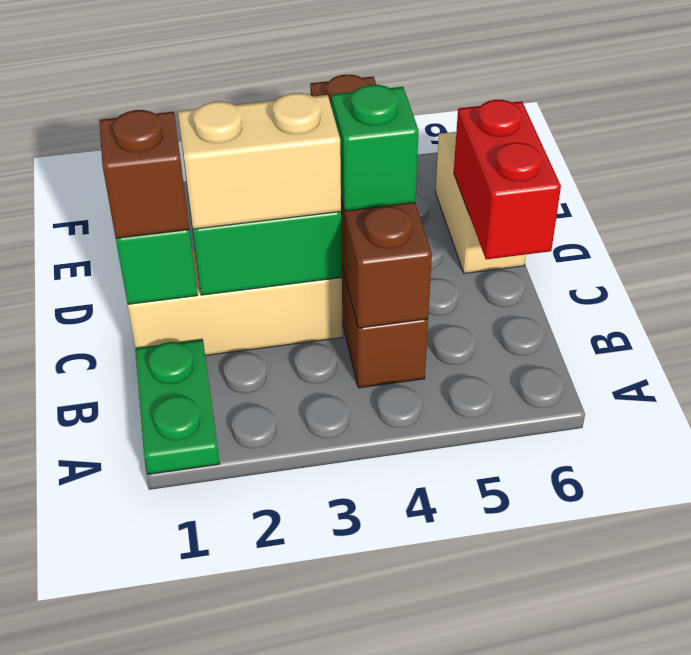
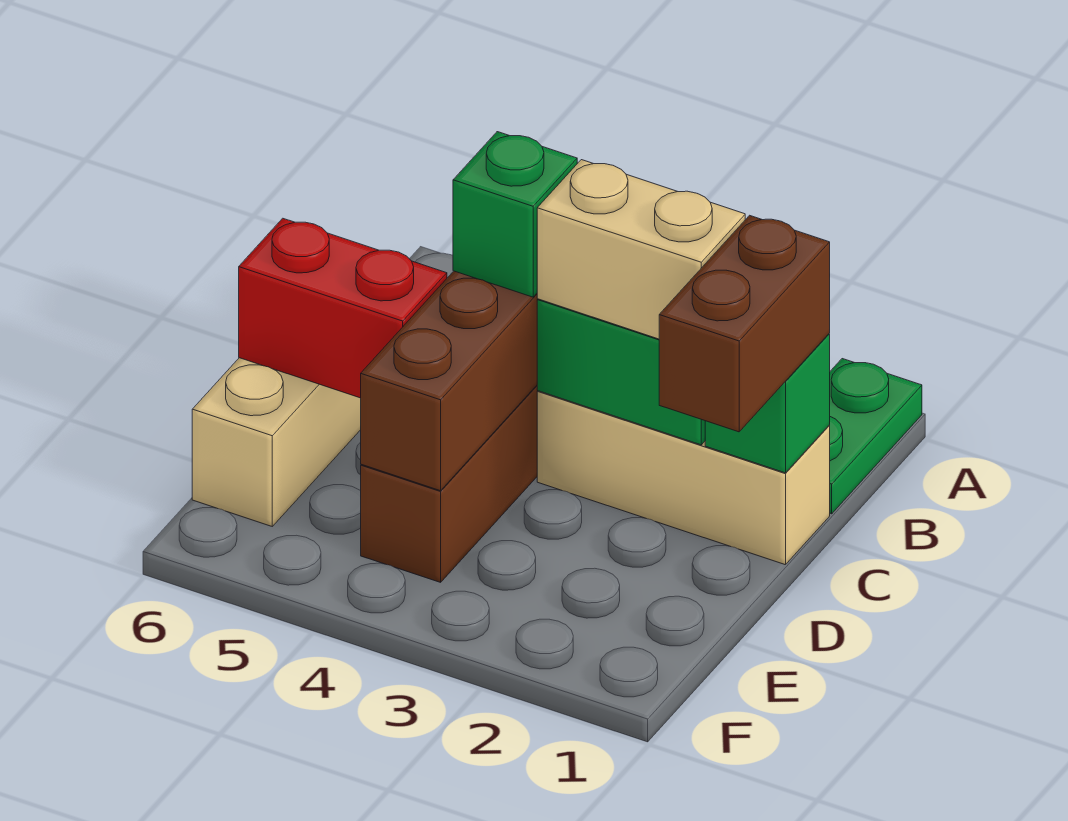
brown 1x1 brick [99,110,189,238] -> brown 1x2 brick [659,215,830,432]
red 1x2 brick [454,100,561,259] -> red 1x2 brick turned to [239,218,447,398]

